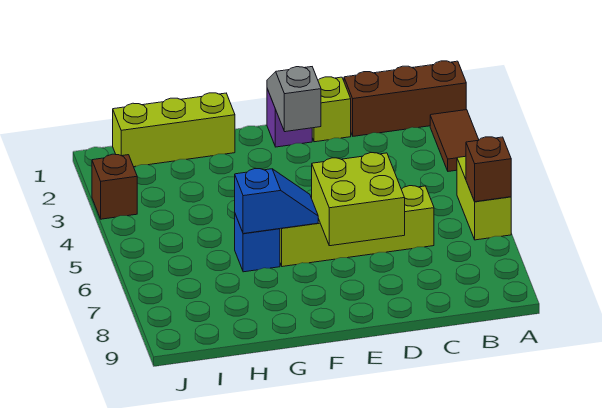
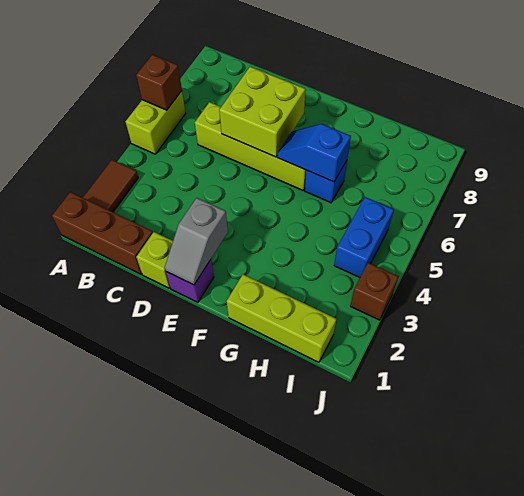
none -> blue 1x2 brick [334,197,394,277]

